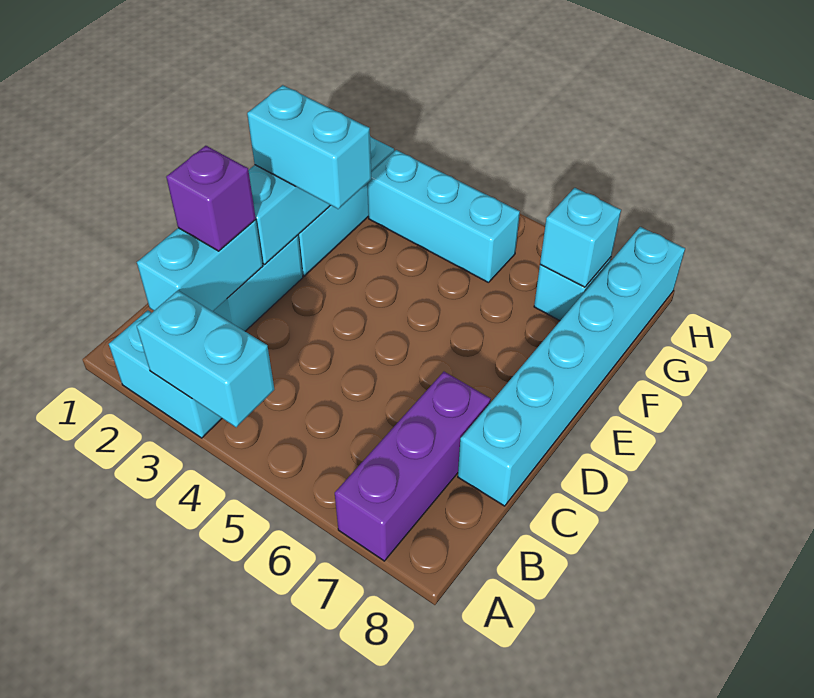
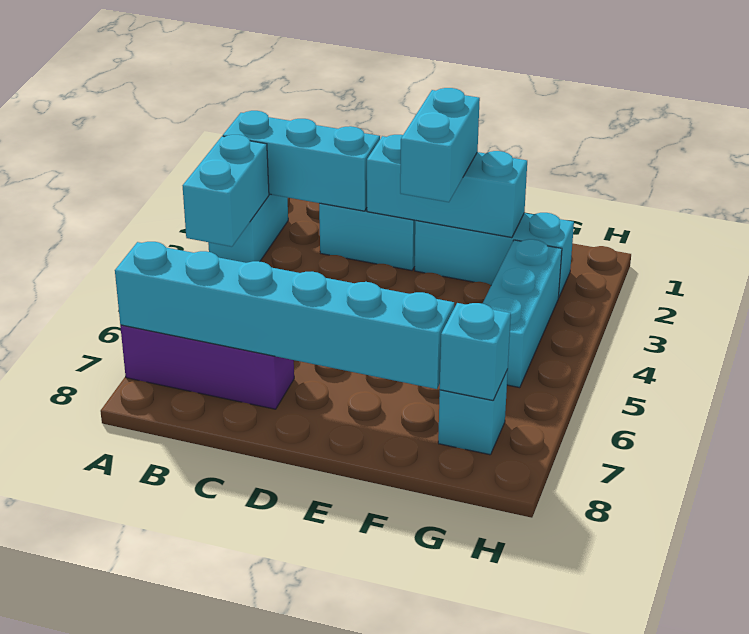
cyan 1x2 brick [137,220,263,312] -> cyan 1x3 brick [223,111,380,211]
purple 1x1 brick [166,146,256,251] -> none
cyan 1x6 brick [458,227,685,506] -> cyan 1x6 brick moved to [115,242,454,389]

